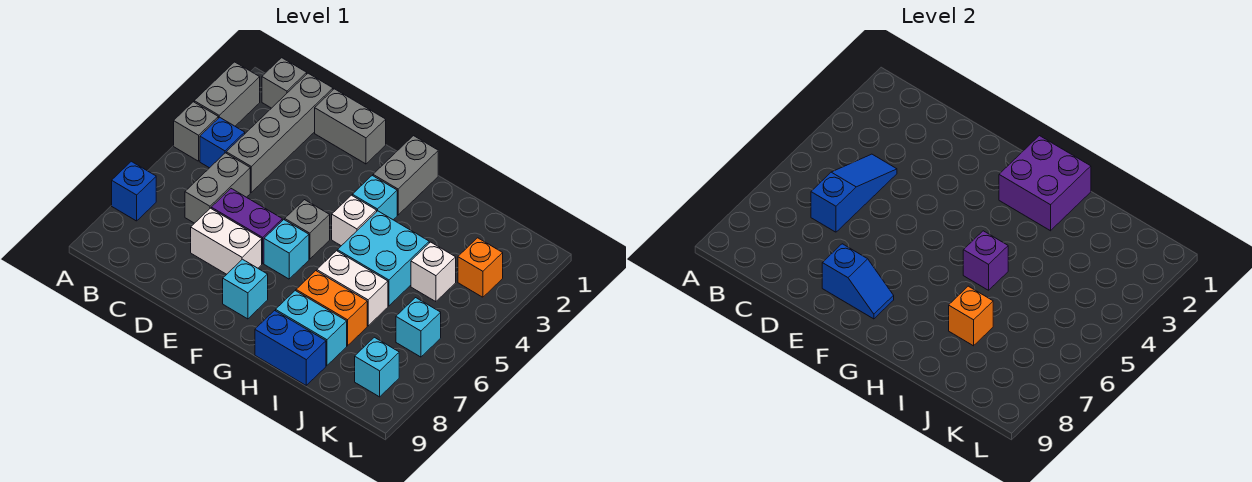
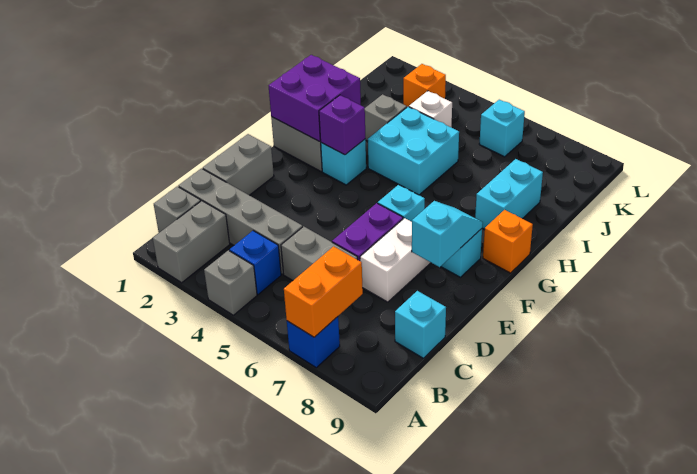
grey 1x2 brick [194,62,260,126] -> grey 1x2 brick turned to [153,201,230,283]
blue 1x3 slope [811,154,897,232] -> none
blue 1x2 slope [822,244,894,319] -> cyan 1x2 slope [412,201,483,267]
grey 1x1 brick [285,200,330,259] -> grey 1x1 brick moved to [365,94,407,141]
white 1x1 brick [332,195,377,246] -> none
purple 1x1 brick [963,231,1008,290] -> purple 1x1 brick moved to [319,95,365,155]
white 1x2 brick [317,251,388,326] -> none
orange 1x2 brick [296,271,367,346] -> orange 1x2 brick moved to [284,246,363,337]
blue 1x2 brick [255,311,326,385] -> none
orange 1x1 brick [949,286,993,346] -> orange 1x1 brick moved to [483,210,533,273]
cyan 1x1 brick [355,337,399,397] -> cyan 1x1 brick moved to [395,291,446,358]

